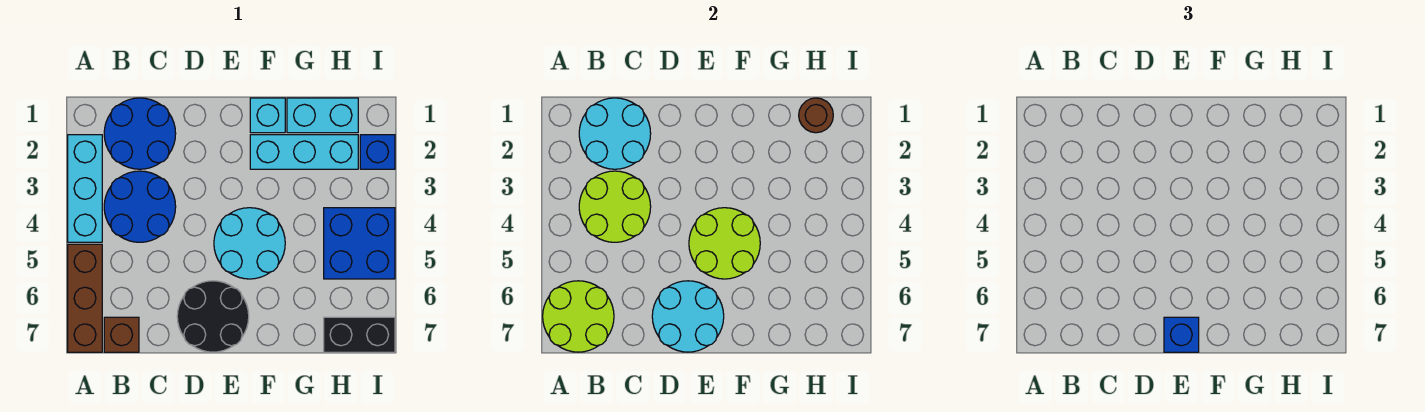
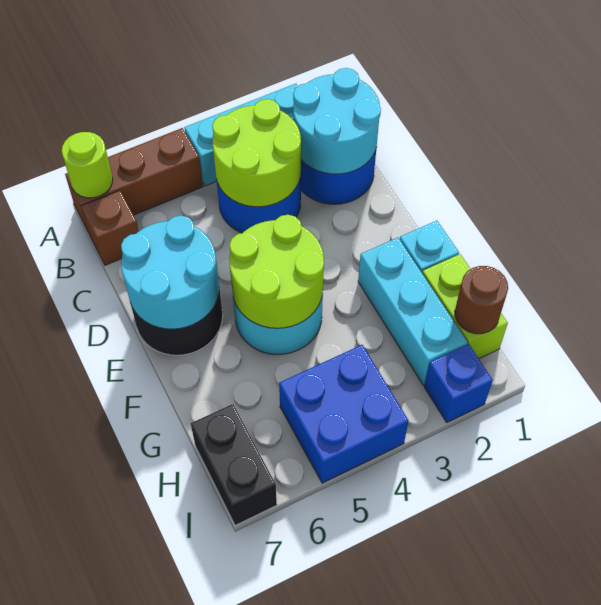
lime 2x2 round brick [543,281,614,352] -> lime 1x1 round brick [62,132,113,198]
blue 1x1 brick [1164,317,1199,352] -> none
cyan 1x2 brick [287,98,358,133] -> lime 1x2 brick [422,254,508,359]

